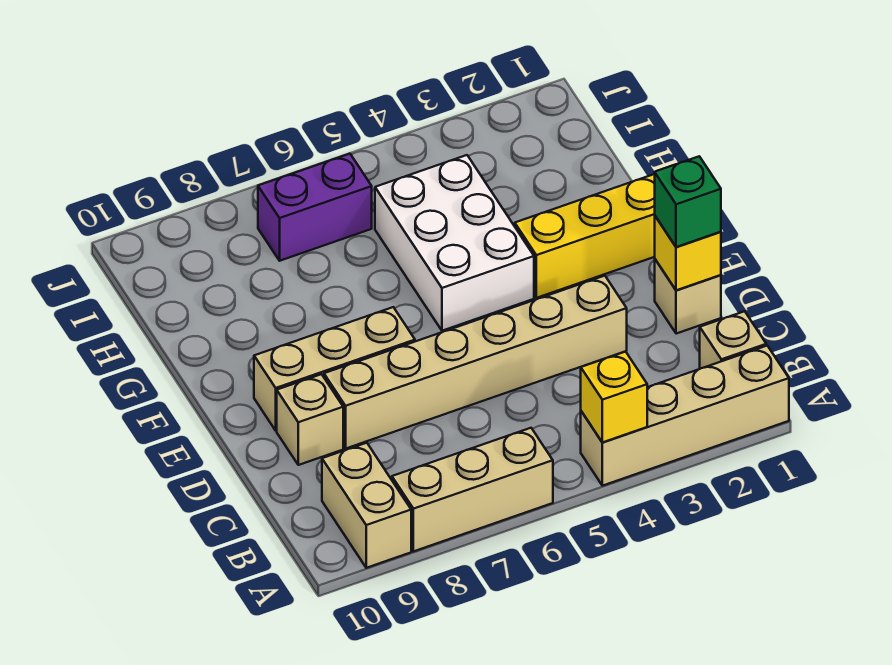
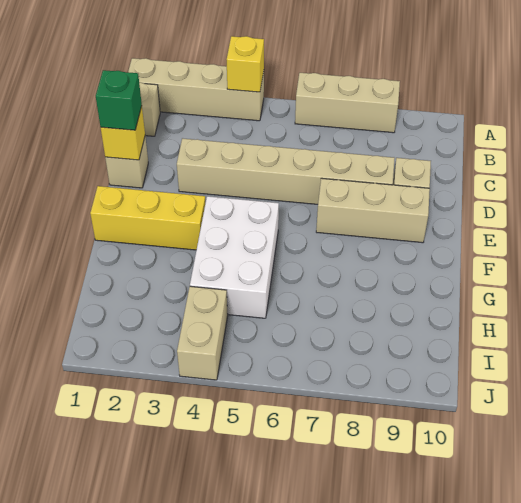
tan 1x2 brick [322,443,411,568] -> tan 1x2 brick moved to [177,286,228,380]
purple 1x2 brick [258,154,372,261] -> none

